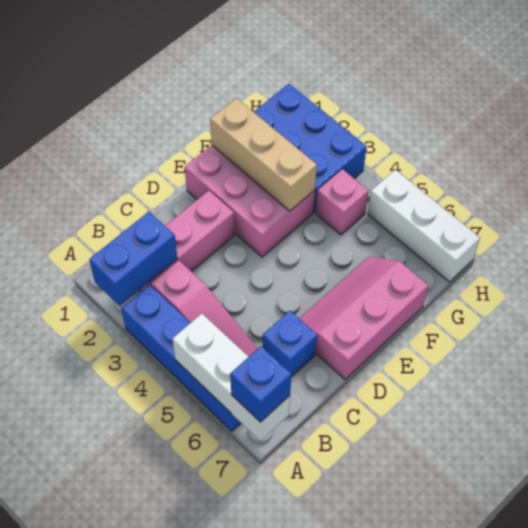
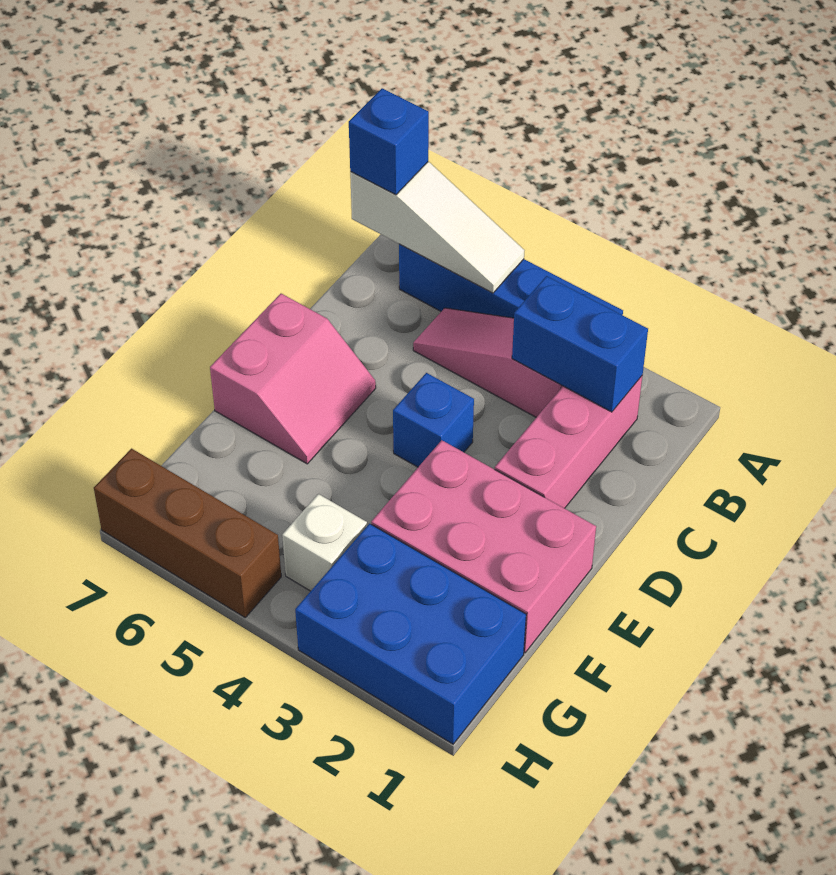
blue 1x2 brick [89,212,177,306] -> blue 1x2 brick turned to [512,276,648,412]
white 1x3 brick [173,314,290,441] -> white 1x3 slope [350,162,524,293]
blue 1x1 brick [263,311,317,377] -> blue 1x1 brick moved to [393,373,474,467]
pink 2x3 slope [299,256,428,379] -> pink 2x2 slope [210,294,376,464]
tan 1x3 brick [210,98,317,211] -> none
pink 1x1 brick [316,169,369,235] -> white 1x1 brick [282,494,367,591]
white 1x3 brick [368,170,480,282] -> brown 1x3 brick [94,449,281,617]

